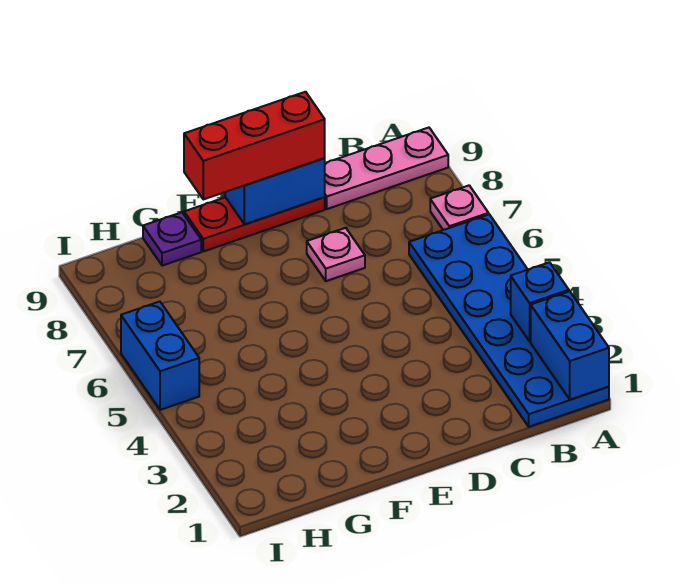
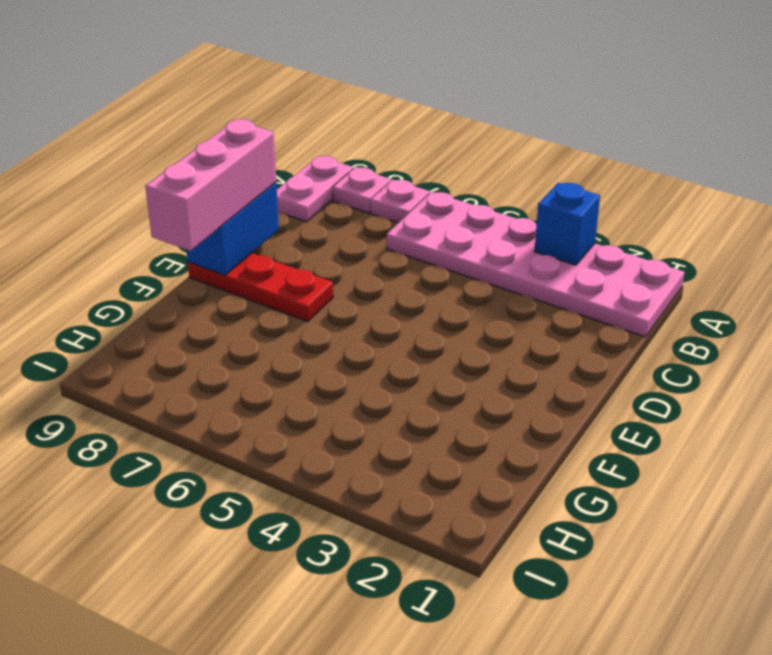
blue 2x6 plate [409,214,609,427] -> pink 2x6 plate [387,192,684,337]
blue 1x2 brick [531,291,609,400] -> none
pink 1x3 plate [325,128,448,209] -> pink 1x2 plate [277,156,353,222]
pink 1x1 plate [307,228,365,281] -> pink 1x1 plate moved to [333,168,391,213]
red 1x3 plate [184,197,325,251] -> red 1x3 plate turned to [188,253,333,321]
red 1x3 brick [184,92,325,199] -> pink 1x3 brick [145,119,276,251]
purple 1x1 plate [143,212,201,266] -> none
blue 1x2 brick [121,302,199,410] -> none

